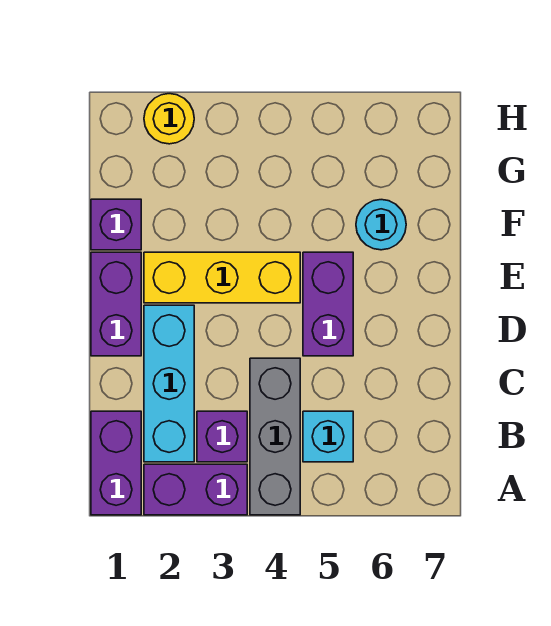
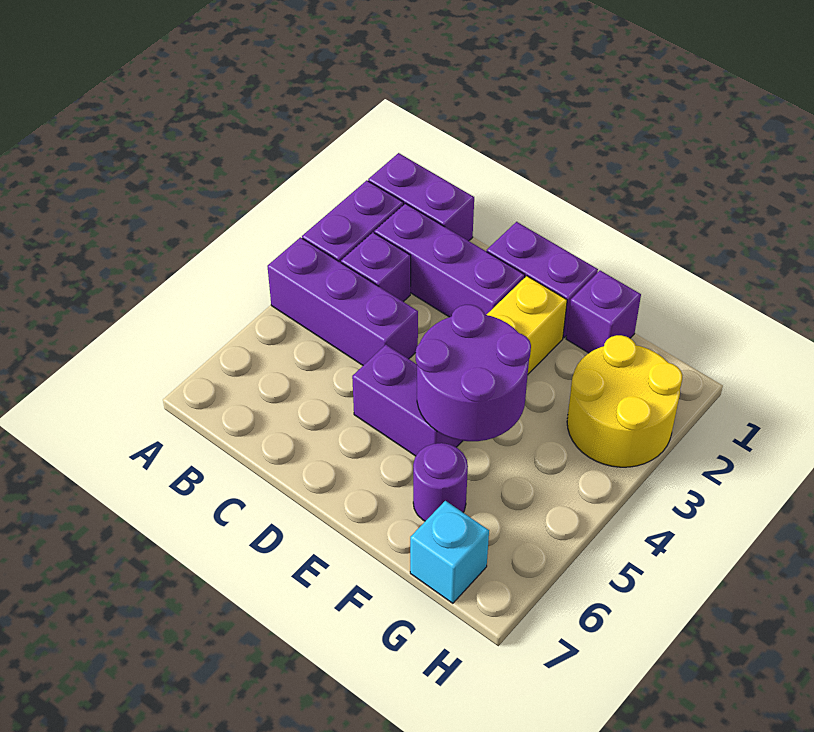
grey 1x3 brick [250,358,300,515] -> purple 1x3 brick [267,237,418,365]
cyan 1x3 brick [144,305,194,462] -> purple 1x3 brick [374,203,525,317]
cyan 1x1 brick [303,411,353,462] -> cyan 1x1 brick moved to [410,501,489,603]
none -> purple 2x2 round brick [416,305,531,441]
cyan 1x1 round brick [356,200,406,250] -> purple 1x1 round brick [413,443,468,521]
yellow 1x1 round brick [144,94,194,144] -> yellow 2x2 round brick [567,335,683,467]

